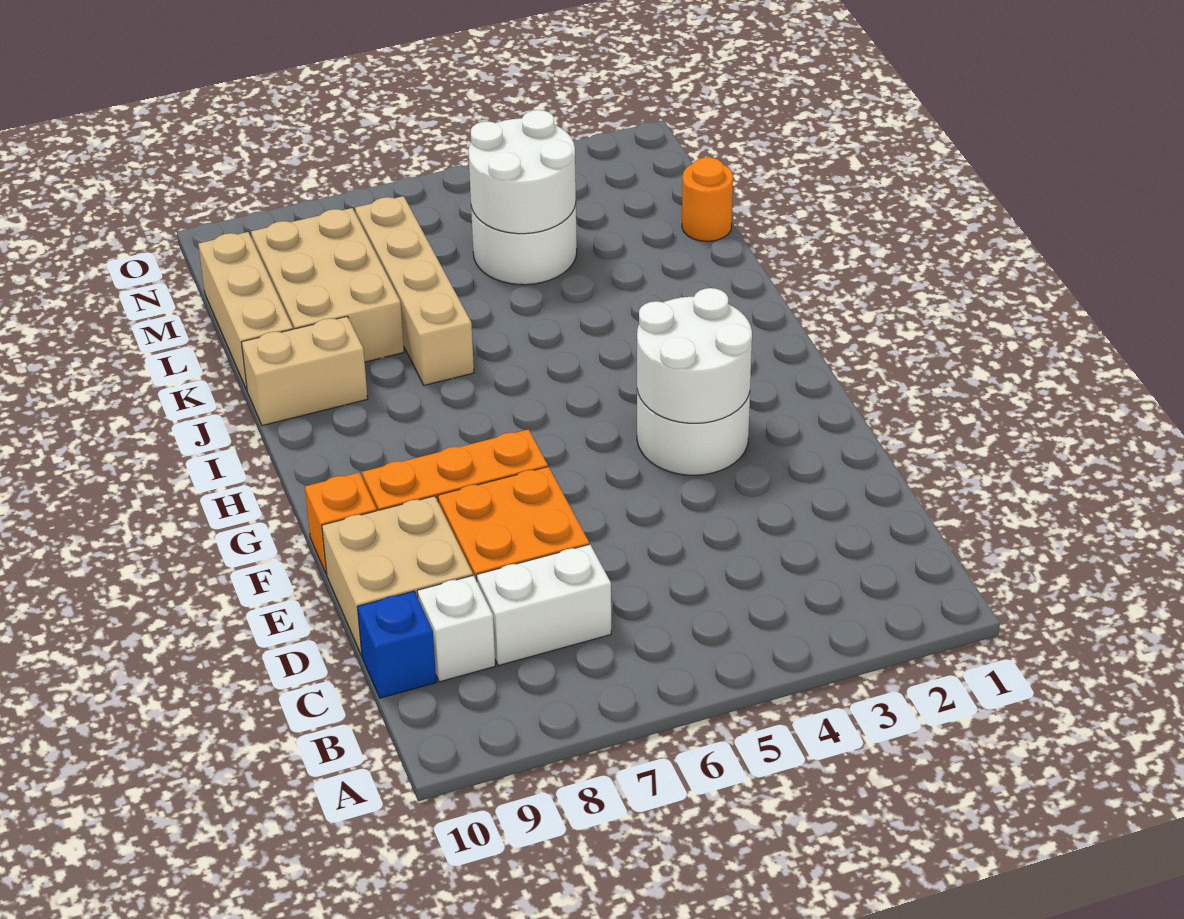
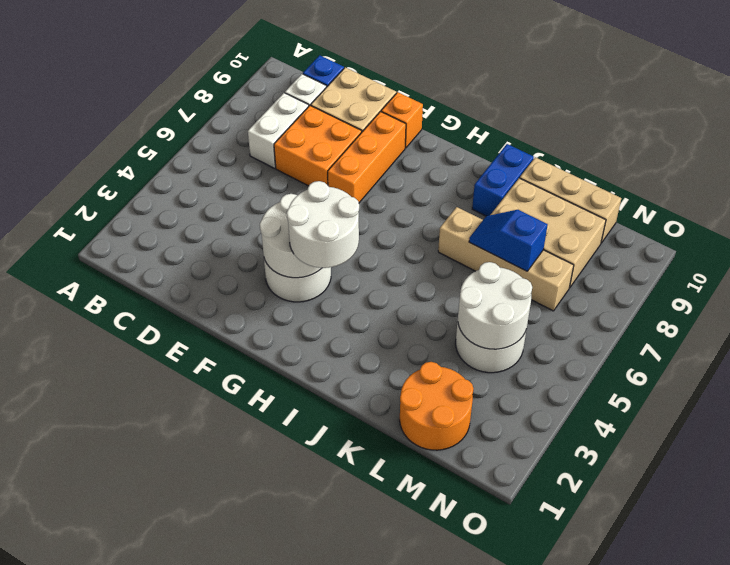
none -> white 2x2 round brick [287,181,359,268]
tan 1x2 brick [242,316,368,426] -> blue 1x2 brick [472,144,534,216]
none -> blue 1x2 slope [469,210,548,271]
orange 1x1 round brick [682,157,733,241] -> orange 2x2 round brick [400,362,474,450]

